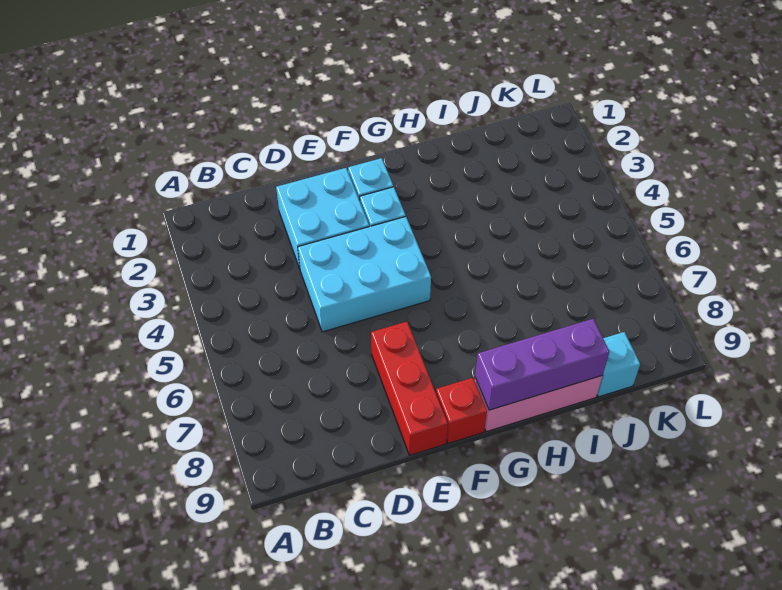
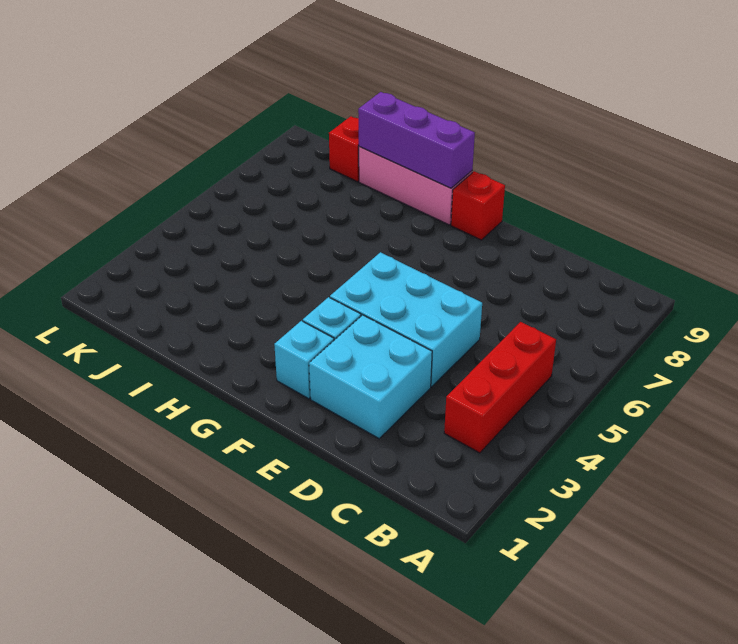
red 1x3 brick [371,322,448,455] -> red 1x3 brick moved to [444,322,556,453]
cyan 1x1 brick [597,332,640,397] -> red 1x1 brick [329,116,359,182]

